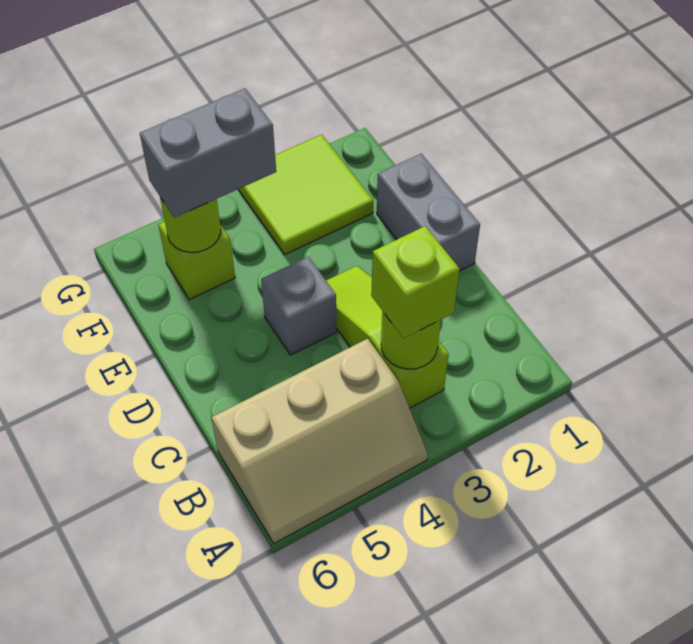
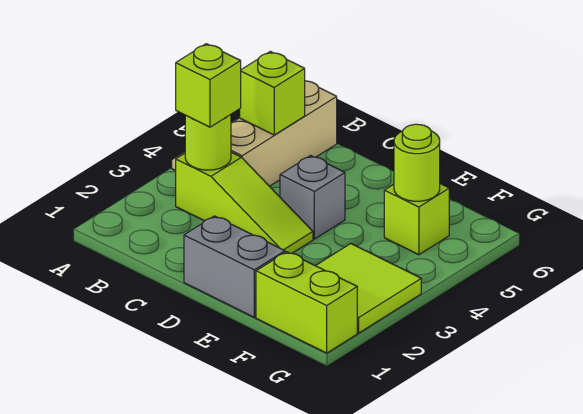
none -> lime 1x1 brick [240,51,305,135]
none -> lime 1x2 brick [256,252,357,353]
grey 1x2 brick [140,88,276,218] -> none

